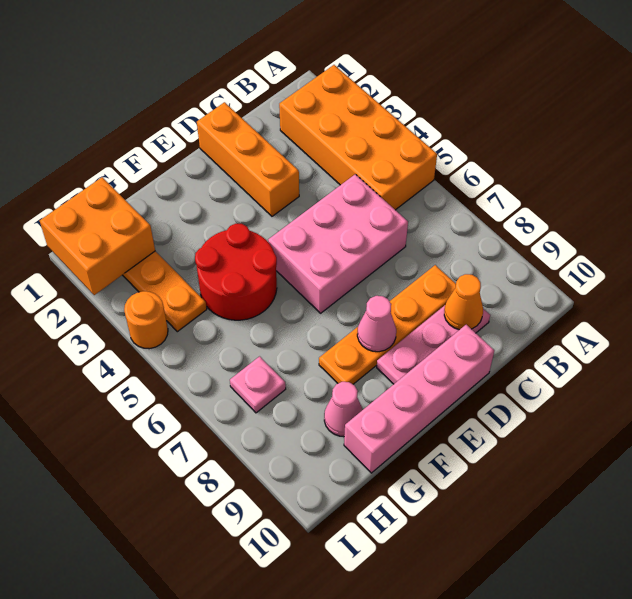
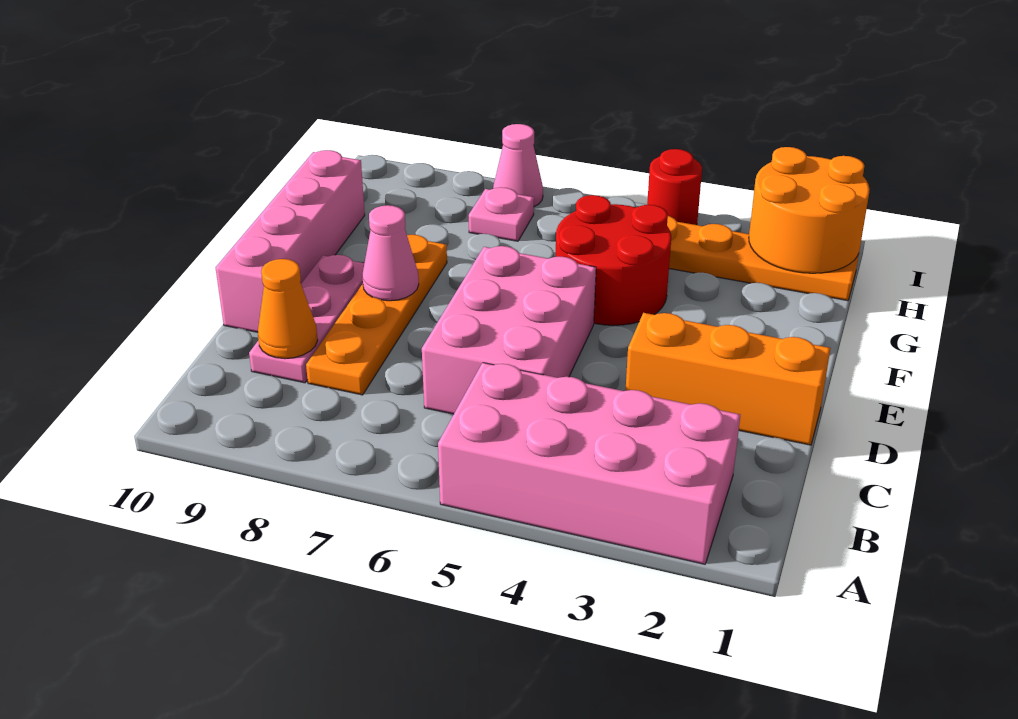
orange 2x4 brick [279,65,437,210] -> pink 2x4 brick [438,363,740,564]
pink 1x1 cone [324,382,363,437] -> pink 1x1 cone moved to [493,124,543,207]
orange 2x2 brick [40,177,155,295] -> orange 2x2 round brick [749,147,870,273]
orange 1x1 round brick [124,291,168,349] -> red 1x1 round brick [647,149,702,225]

